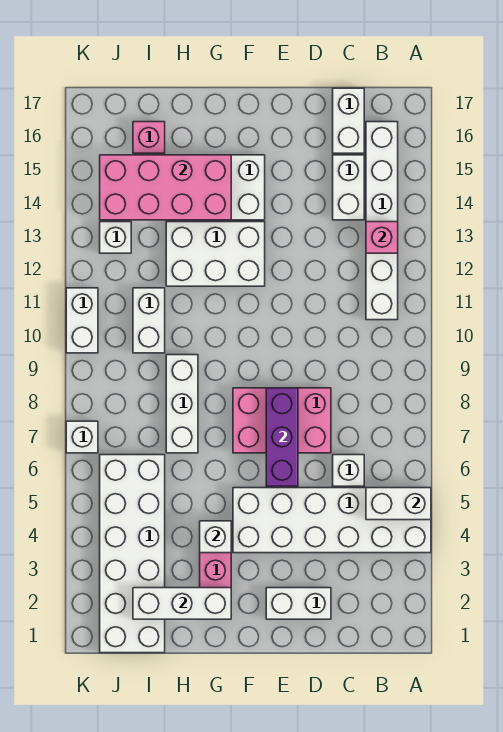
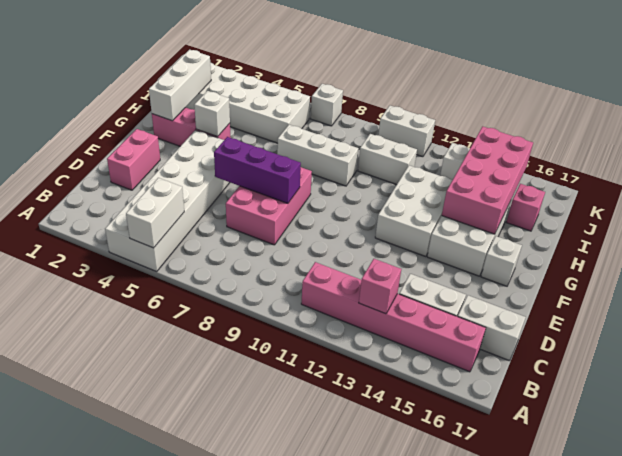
white 1x6 brick [366,122,398,320] -> pink 1x6 brick [301,262,486,372]
white 1x1 brick [333,455,364,486] -> white 1x1 brick moved to [481,236,522,286]
white 1x2 brick [266,588,331,619] -> pink 1x2 brick [107,129,160,190]

